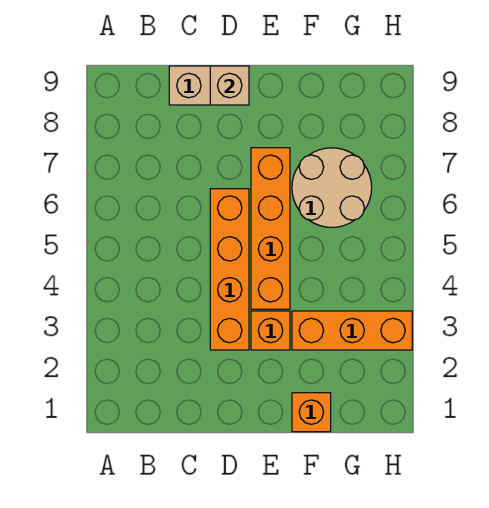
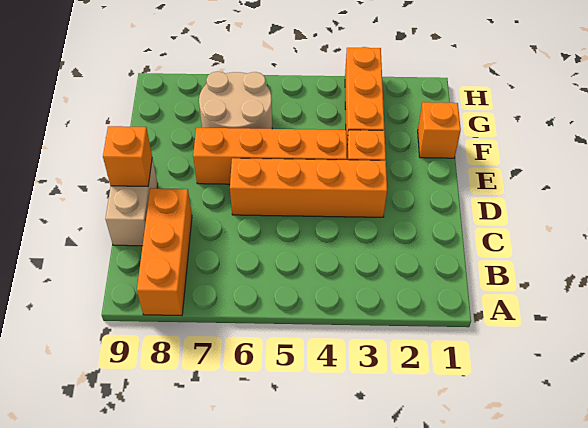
none -> orange 1x3 brick [137,188,192,316]
tan 1x1 brick [210,66,249,105] -> orange 1x1 brick [103,126,152,186]

